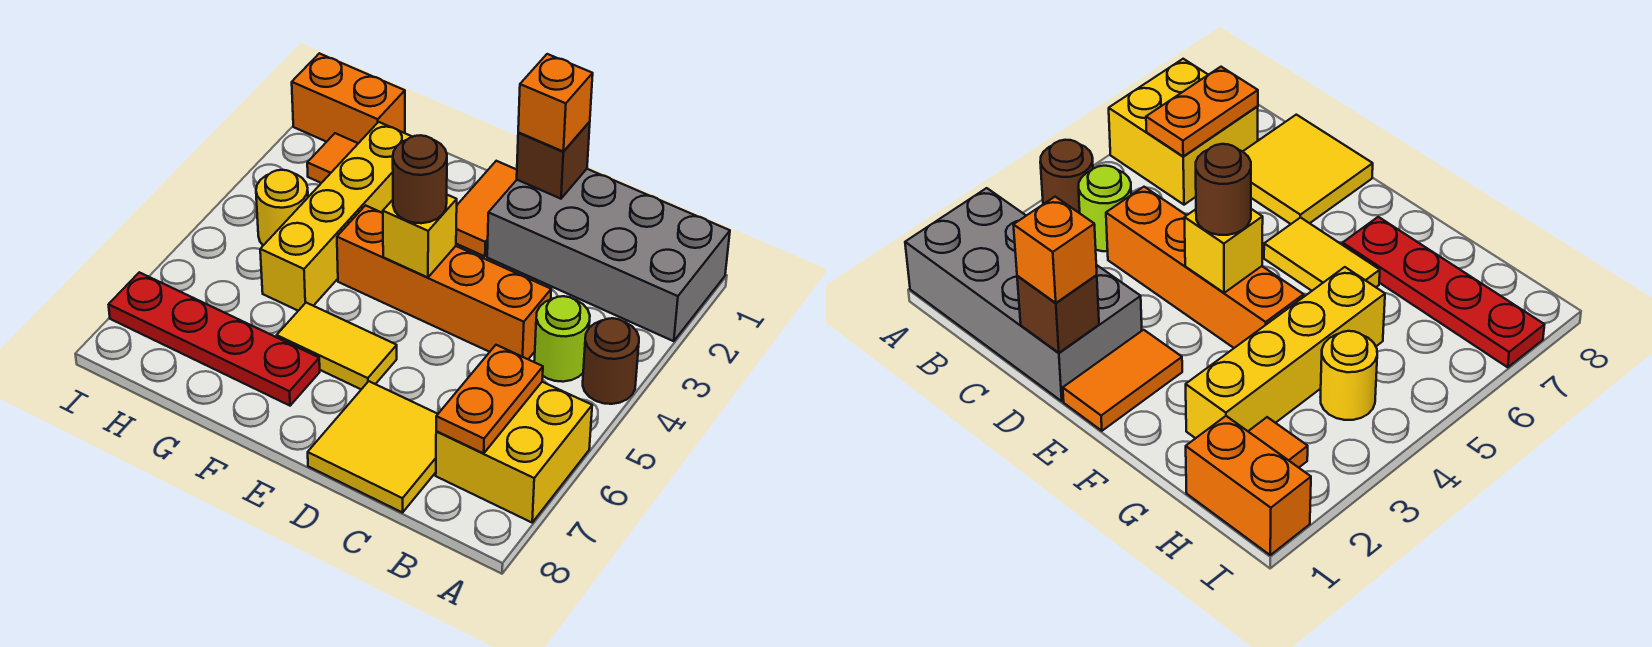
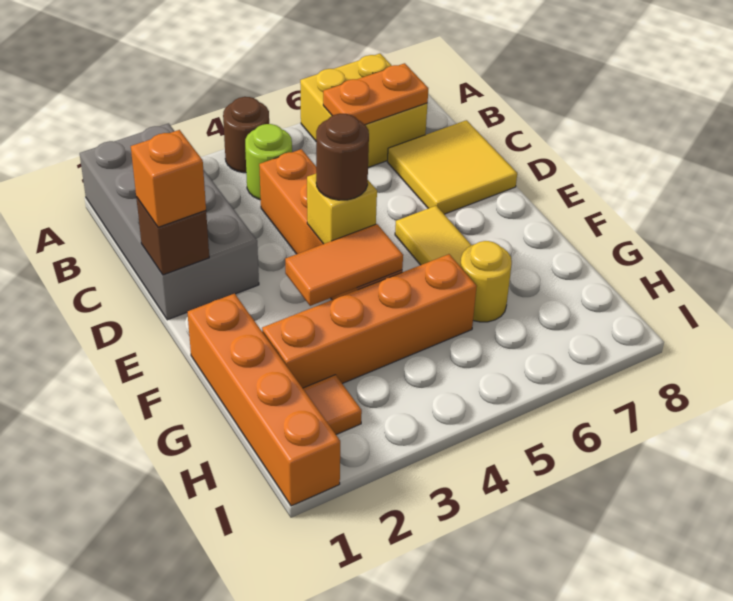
orange 1x2 tile [456,161,517,256] -> orange 1x2 tile moved to [285,224,403,306]
red 1x4 plate [109,272,320,406] -> none
yellow 1x4 brick [260,122,412,311] -> orange 1x4 brick [262,254,477,388]
orange 1x2 brick [292,53,405,143] -> orange 1x4 brick [187,294,340,506]
yellow 1x1 round brick [256,170,308,245] -> yellow 1x1 round brick moved to [460,241,512,322]

